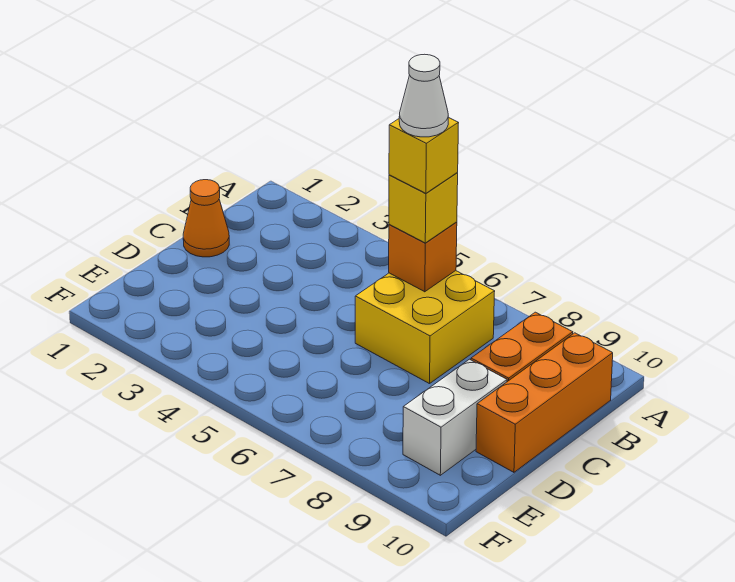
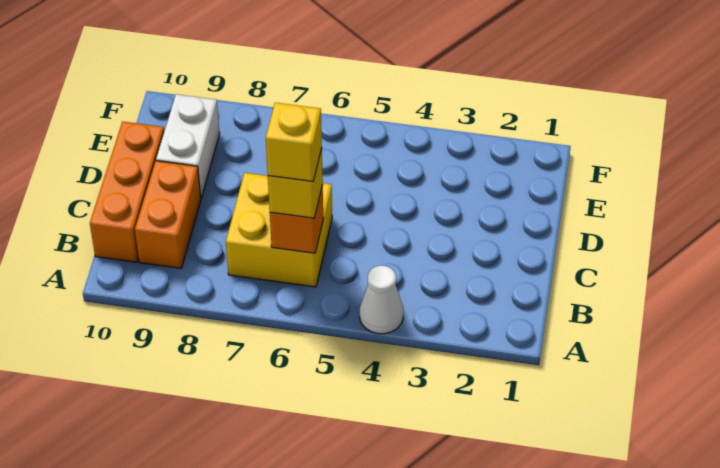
white 1x1 cone [399,54,448,137] -> white 1x1 cone moved to [360,266,403,334]
orange 1x1 cone [183,180,229,257] -> none

